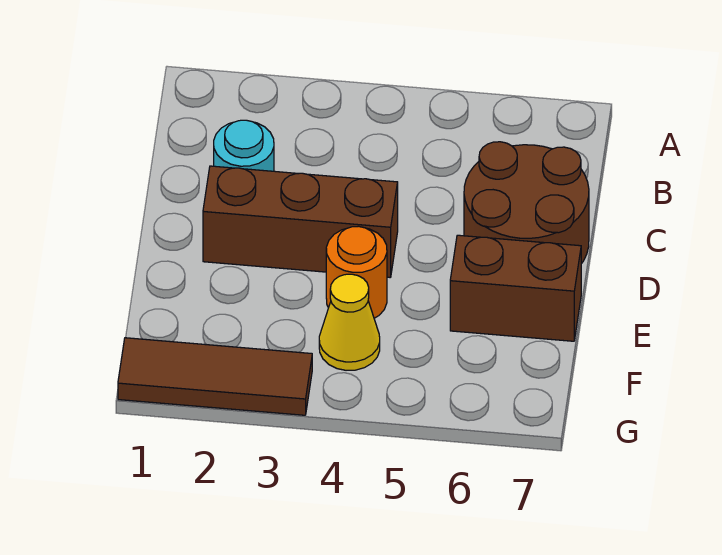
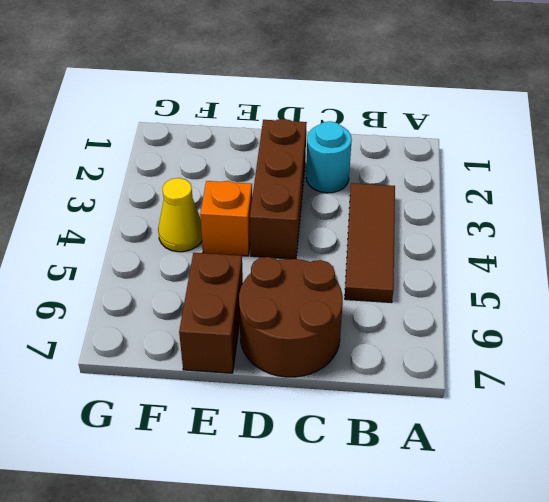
orange 1x1 round brick [326,226,387,318] -> orange 1x1 brick [200,181,252,256]
brown 1x3 tile [118,338,312,415] -> brown 1x3 tile moved to [345,183,395,302]

